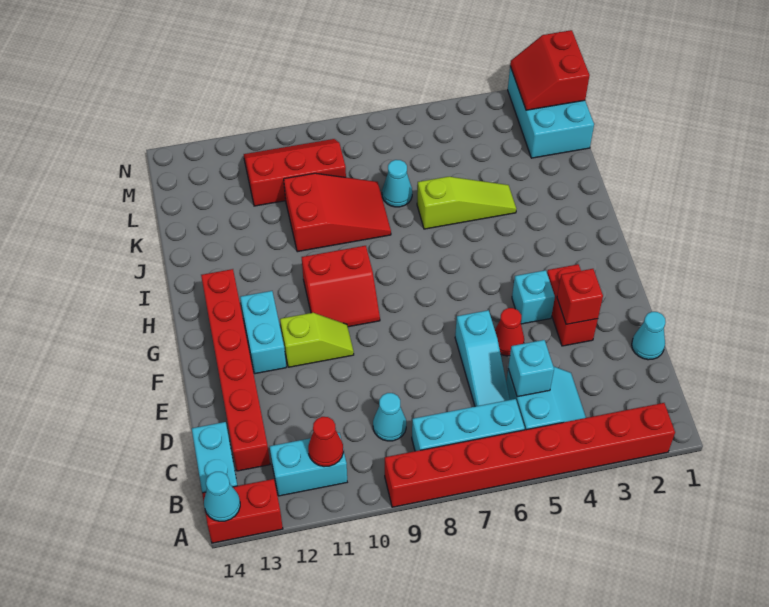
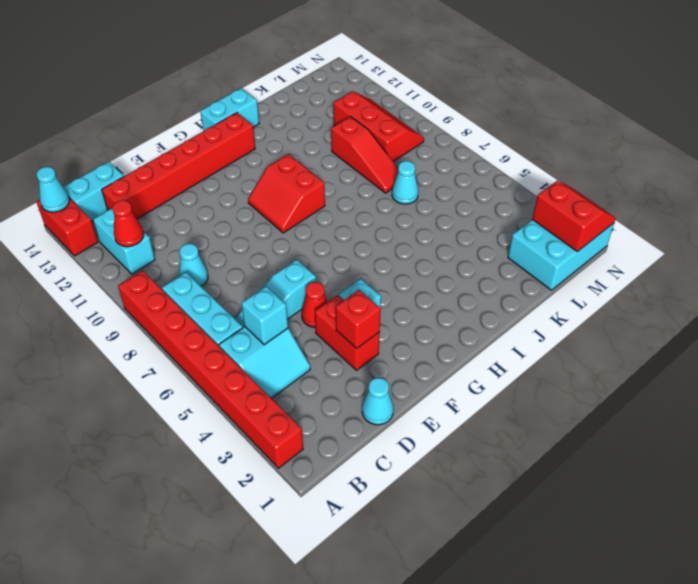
red 1x2 brick [547,264,598,346] -> red 1x2 brick turned to [315,295,380,370]
lime 1x2 slope [280,313,354,367] -> none
cyan 1x2 brick [240,291,286,374] -> cyan 1x2 brick moved to [200,88,259,131]
lime 1x3 slope [417,177,516,229] -> none
red 2x3 slope [284,173,391,252] -> red 1x3 slope [331,116,398,193]
red 2x2 slope [510,30,590,110] -> red 2x2 slope turned to [532,181,616,252]

